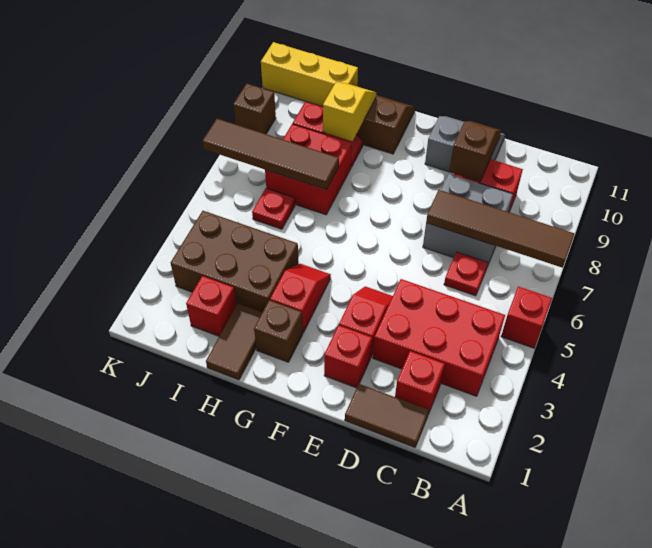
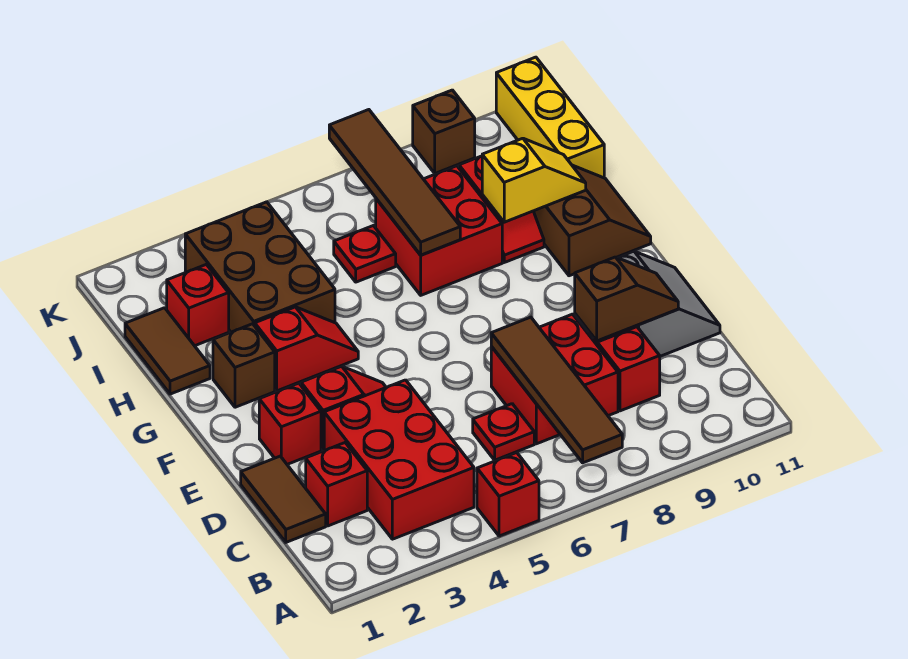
grey 2x2 brick [423,174,513,267] -> red 2x2 brick [491,314,618,444]
brown 1x2 tile [206,304,262,380] -> brown 1x2 tile turned to [125,308,210,394]

